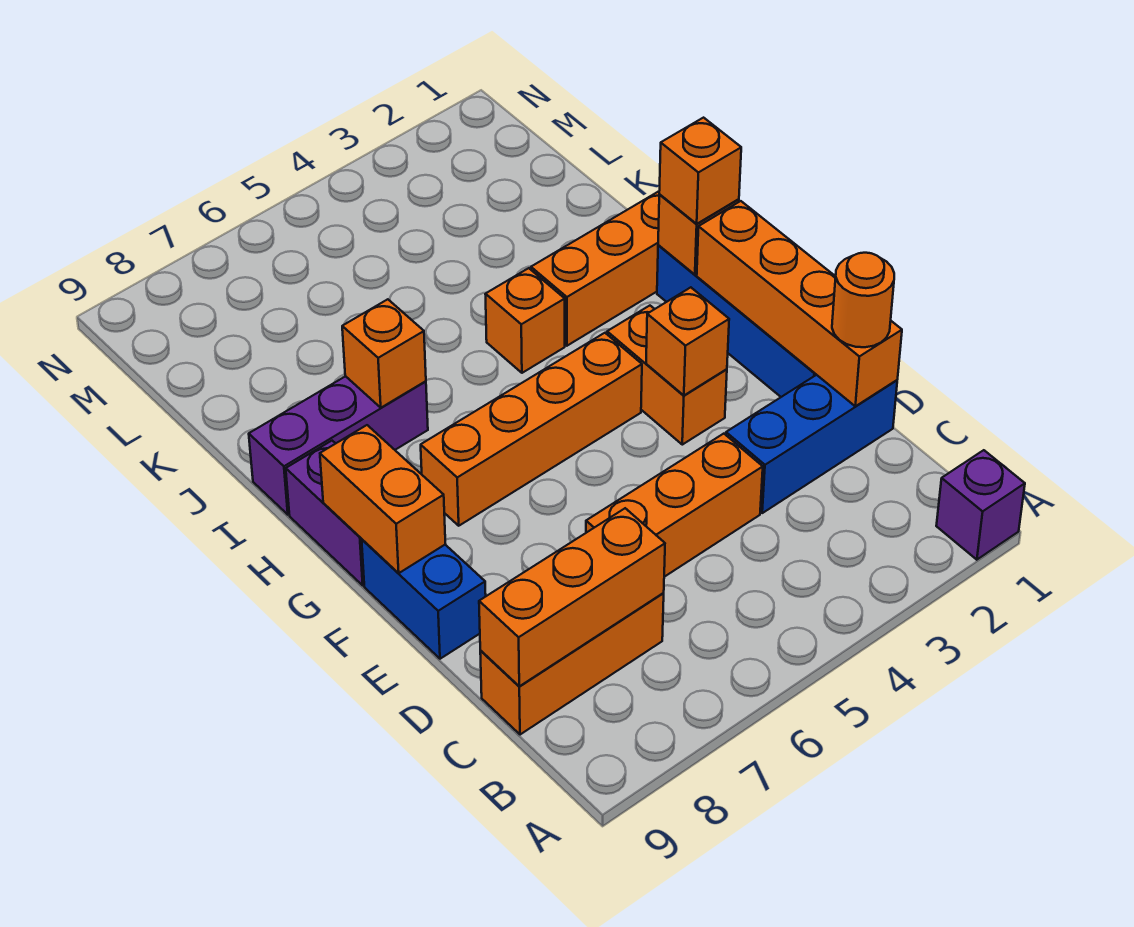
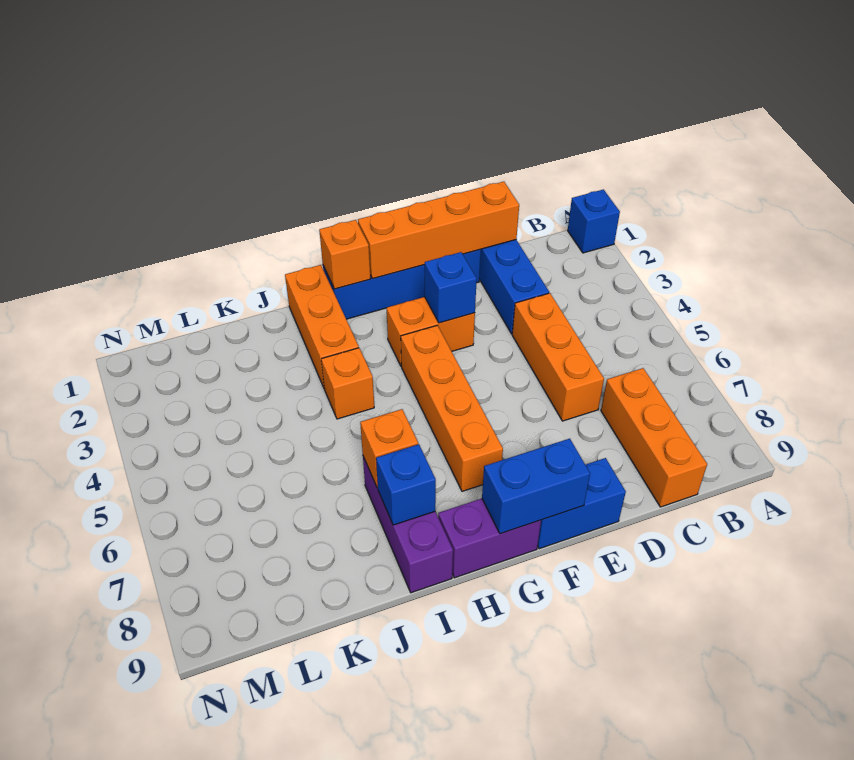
purple 1x1 brick [936,450,1025,560] -> blue 1x1 brick [568,190,620,253]
orange 1x3 brick [479,508,665,686] -> none
orange 1x1 round brick [832,253,894,347] -> none
orange 1x1 brick [646,287,729,395] -> blue 1x1 brick [425,252,477,323]
orange 1x2 brick [320,425,445,573] -> blue 1x2 brick [482,439,590,534]
orange 1x1 brick [659,118,741,224] -> none
none -> blue 1x1 brick [376,444,436,525]

